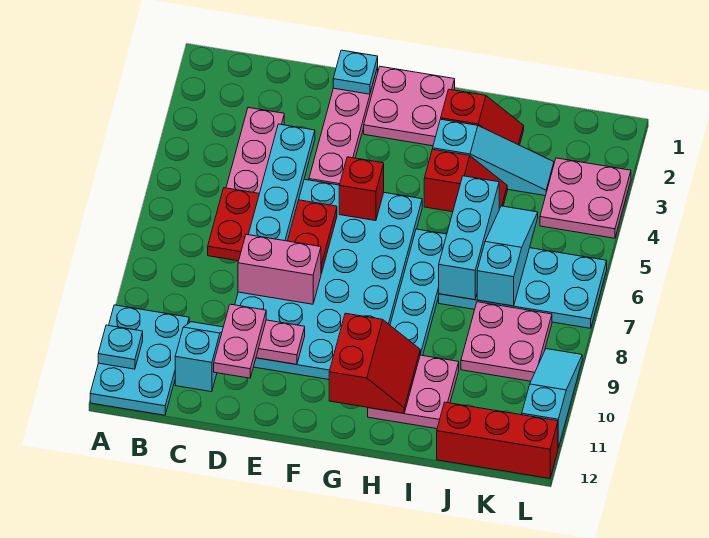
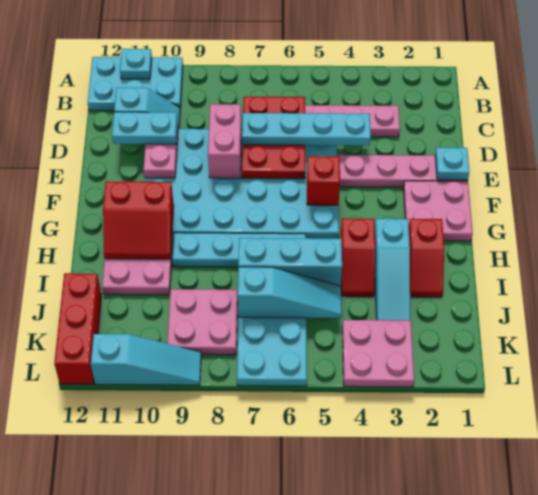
pink 1x2 plate [214,304,266,378] -> cyan 1x2 plate [112,112,177,144]

